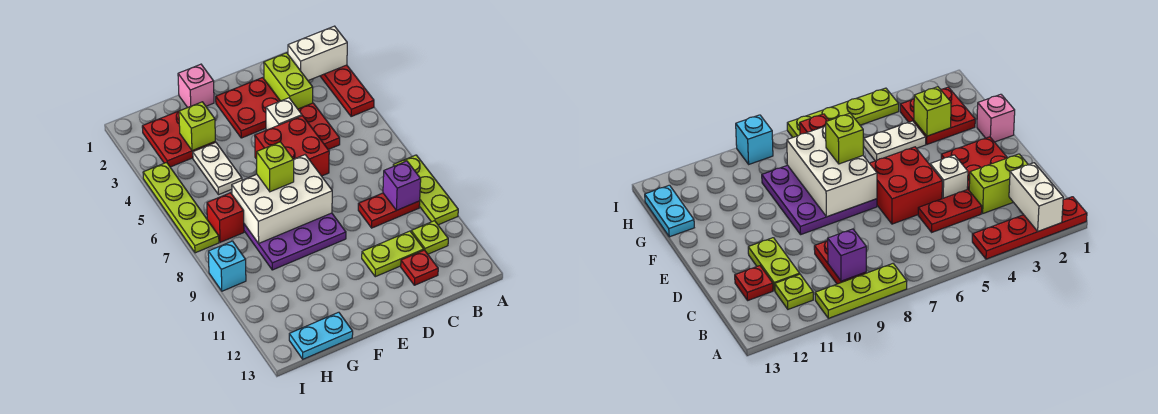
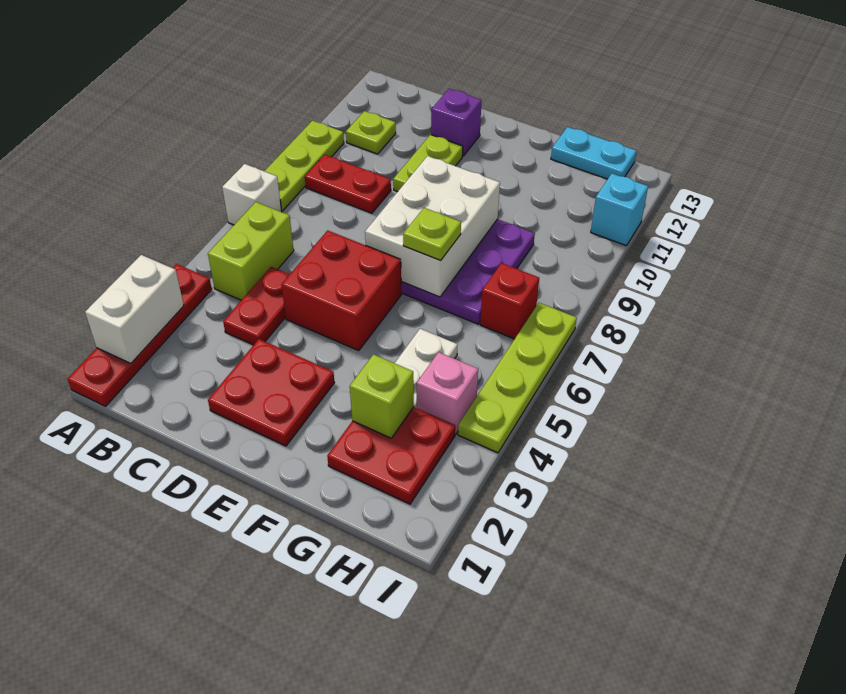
white 1x2 brick [288,26,347,80] -> white 1x2 brick turned to [85,255,184,363]
purple 1x1 brick [383,161,421,210] -> purple 1x1 brick moved to [431,89,482,156]
lime 1x2 brick [264,53,313,109] -> lime 1x2 brick moved to [208,202,294,300]
lime 1x2 plate [362,231,424,277] -> lime 1x2 plate turned to [393,135,463,192]
red 1x1 plate [401,250,438,285] -> none
white 1x1 brick [266,98,302,130] -> white 1x1 brick moved to [222,164,282,225]
white 2x3 brick [232,155,332,243] -> white 2x3 brick turned to [365,156,500,297]
pink 1x1 brick [178,64,214,108] -> pink 1x1 brick moved to [417,352,478,434]
lime 1x1 brick [257,142,294,192] -> lime 1x1 plate [403,208,461,260]
cyan 1x1 brick [208,241,246,291] -> cyan 1x1 brick moved to [591,174,648,246]

